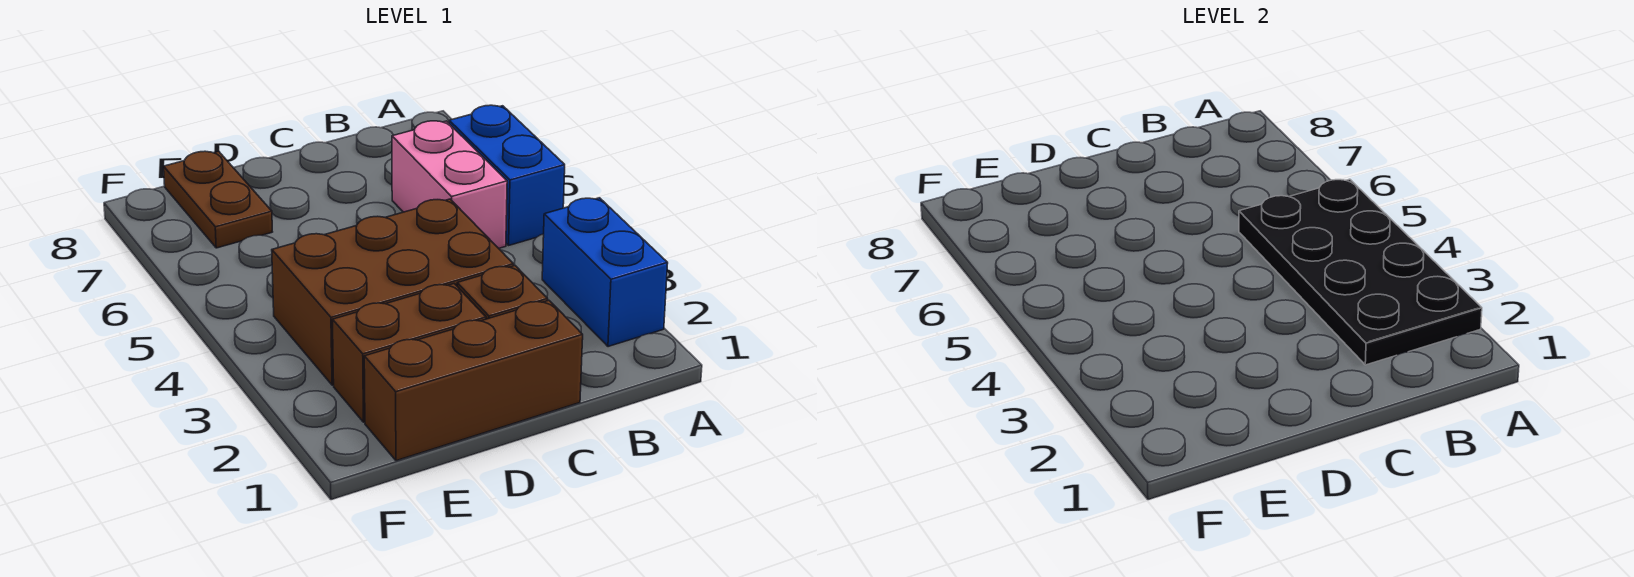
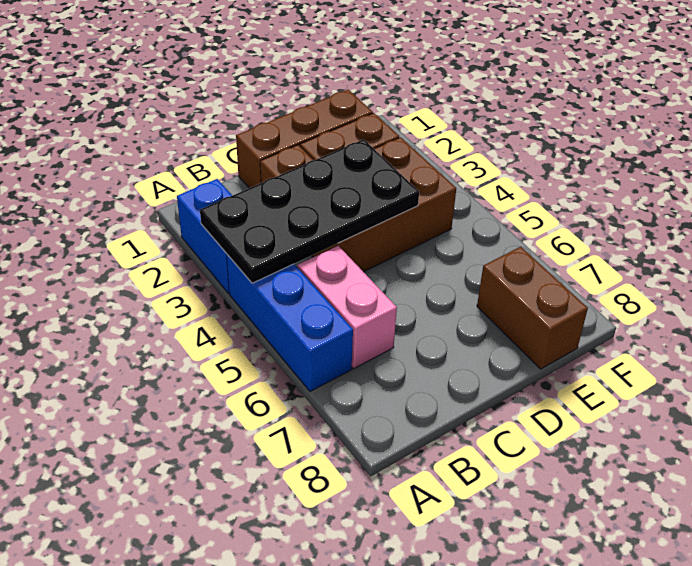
black 2x4 plate [1239,179,1482,365] -> black 2x4 plate turned to [200,139,419,283]
blue 1x2 brick [449,105,565,245] -> blue 1x3 brick [227,255,353,391]
brown 1x2 plate [164,151,272,248] -> brown 1x2 brick [477,247,588,369]

